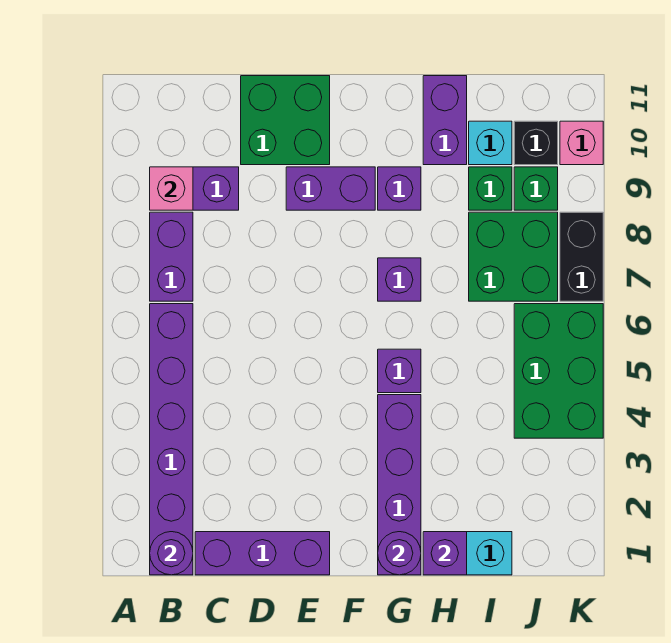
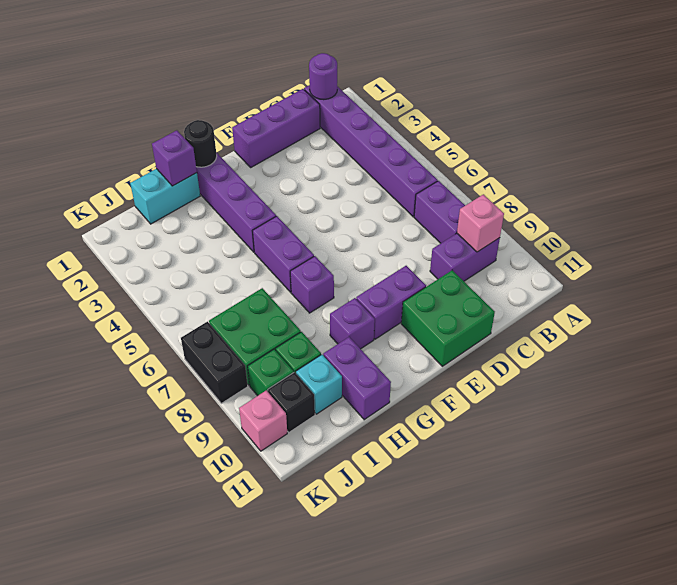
purple 1x1 round brick [378,532,421,575] -> black 1x1 round brick [184,120,217,167]
purple 1x1 brick [378,349,421,393] -> purple 1x2 brick [253,216,314,292]
green 2x3 brick [514,304,603,438] -> none

